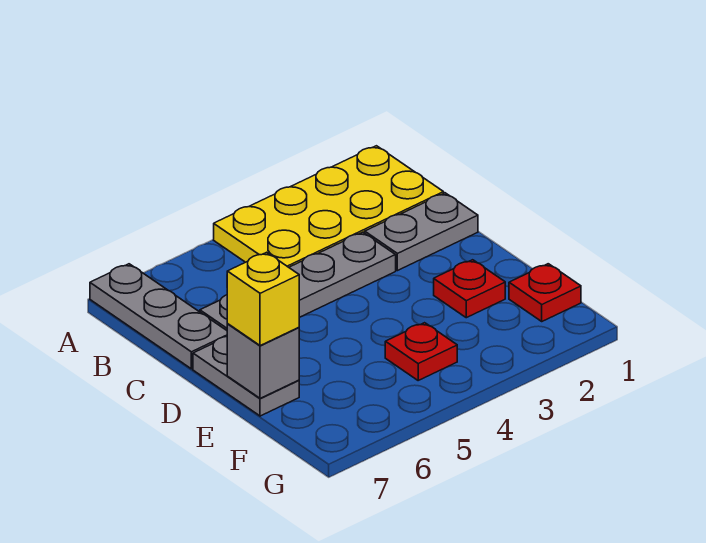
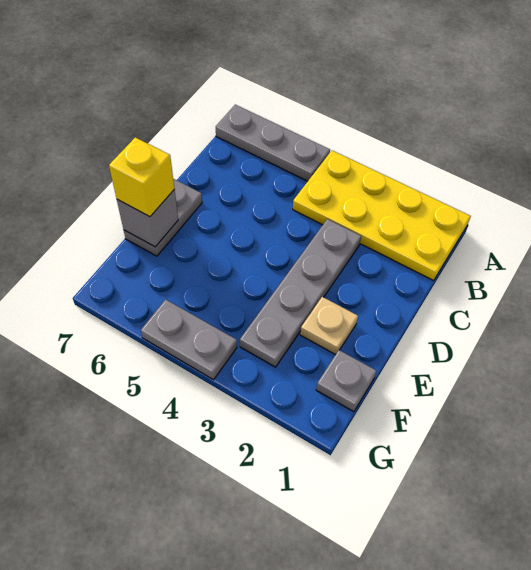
grey 1x3 plate [90,264,227,369] -> grey 1x3 plate turned to [216,105,330,181]
grey 1x2 plate [365,193,478,271] -> grey 1x2 plate moved to [141,299,237,380]
grey 1x4 plate [200,232,396,330] -> grey 1x4 plate turned to [240,219,361,367]
red 1x1 plate [434,260,505,318] -> tan 1x1 plate [300,297,358,355]
red 1x1 plate [509,264,581,321] -> grey 1x1 plate [316,350,376,412]
red 1x1 plate [385,323,457,380] -> none

